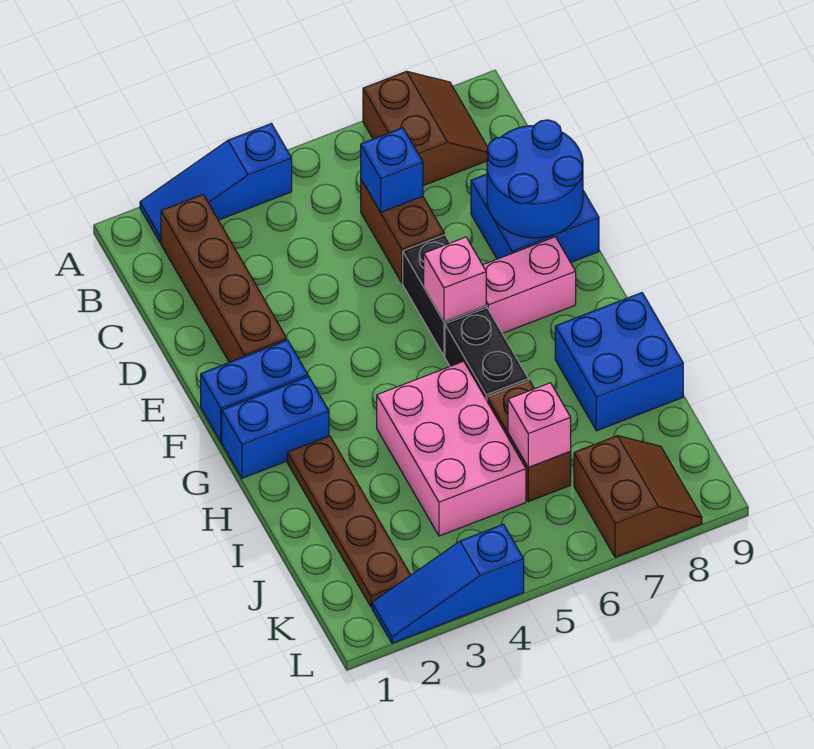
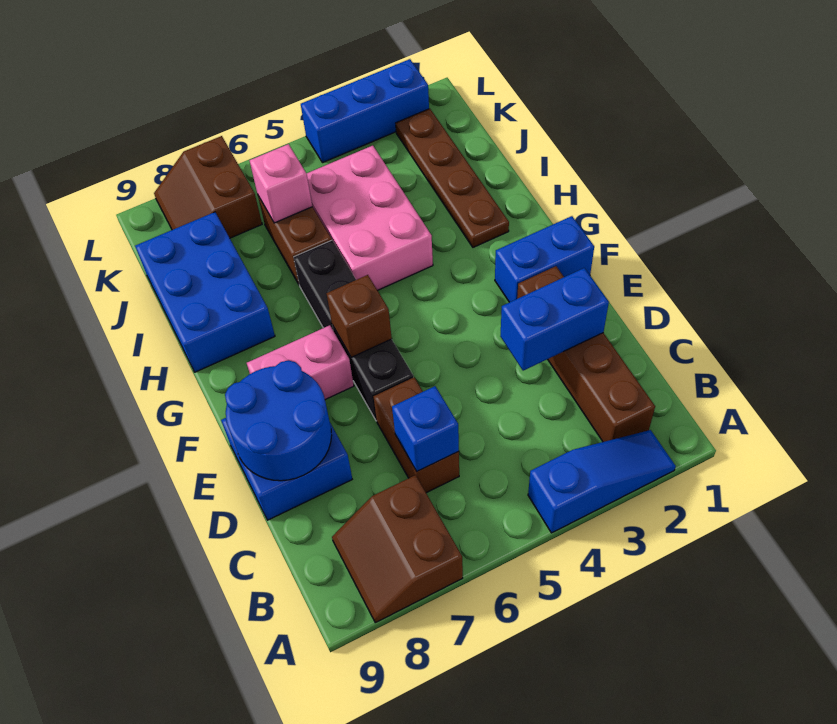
pink 1x1 brick [424,237,486,322] -> brown 1x1 brick [326,275,392,357]
blue 1x2 brick [222,377,329,478] -> blue 1x2 brick moved to [500,268,609,371]
blue 2x2 brick [555,293,683,431] -> blue 2x3 brick [135,212,275,372]
blue 1x3 slope [372,524,524,643] -> blue 1x3 brick [301,59,429,163]

